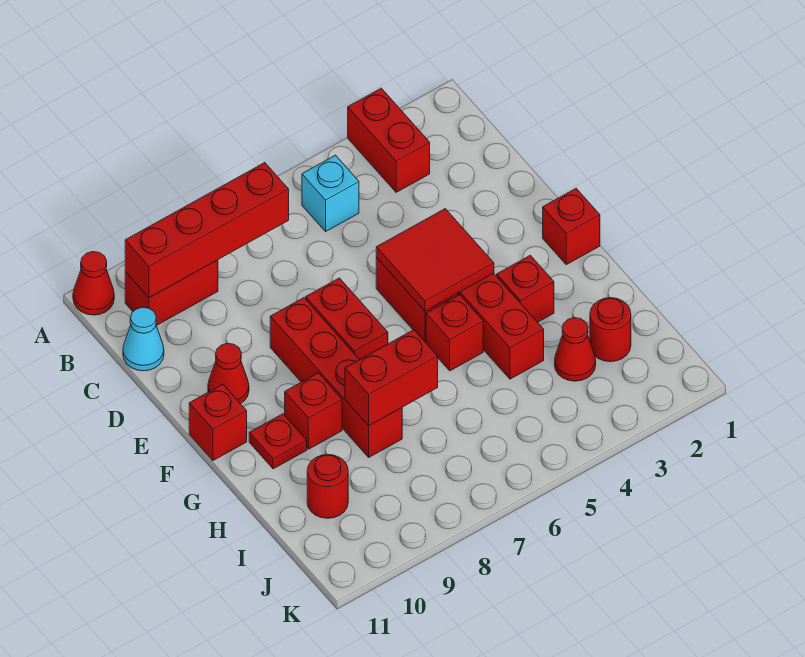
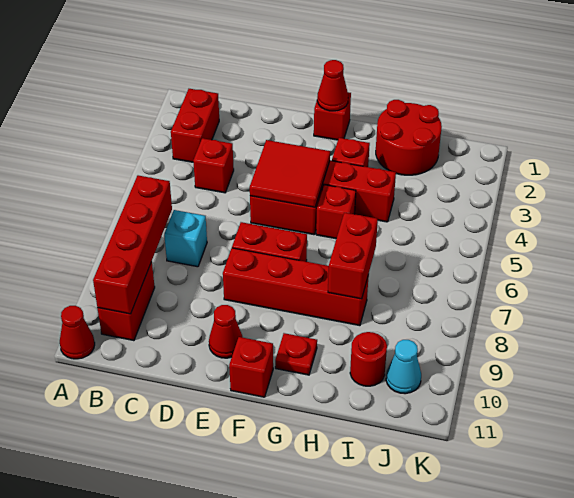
red 1x2 brick [348,88,430,192] -> red 1x2 brick turned to [171,89,219,162]
cyan 1x1 brick [302,155,359,231] -> cyan 1x1 brick moved to [164,210,207,267]
cyan 1x1 cone [123,307,164,371] -> cyan 1x1 cone moved to [386,340,421,394]
red 1x1 brick [285,373,342,449] -> red 1x1 brick moved to [193,138,234,193]
red 1x1 round brick [590,298,631,362] -> red 2x2 round brick [376,100,442,175]
red 1x1 cone [555,318,596,381] -> red 1x1 cone moved to [317,60,348,111]

